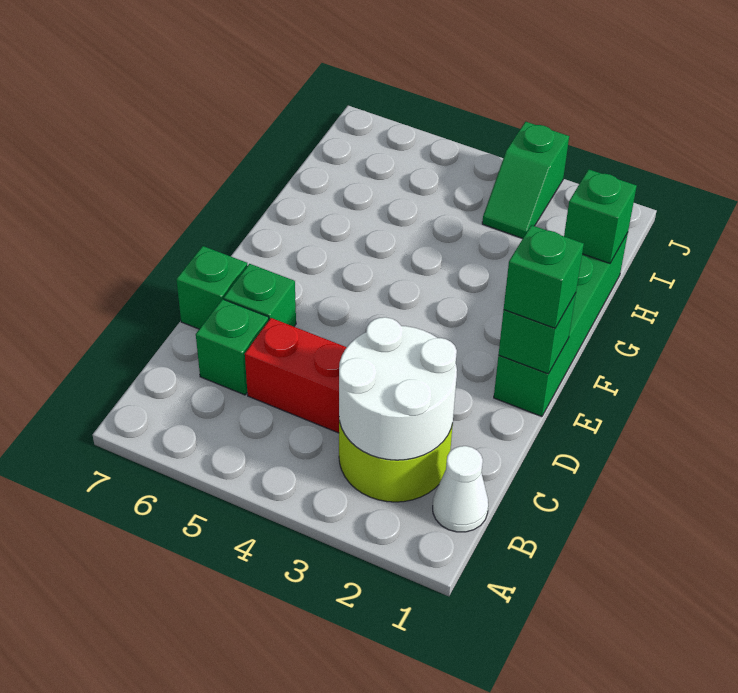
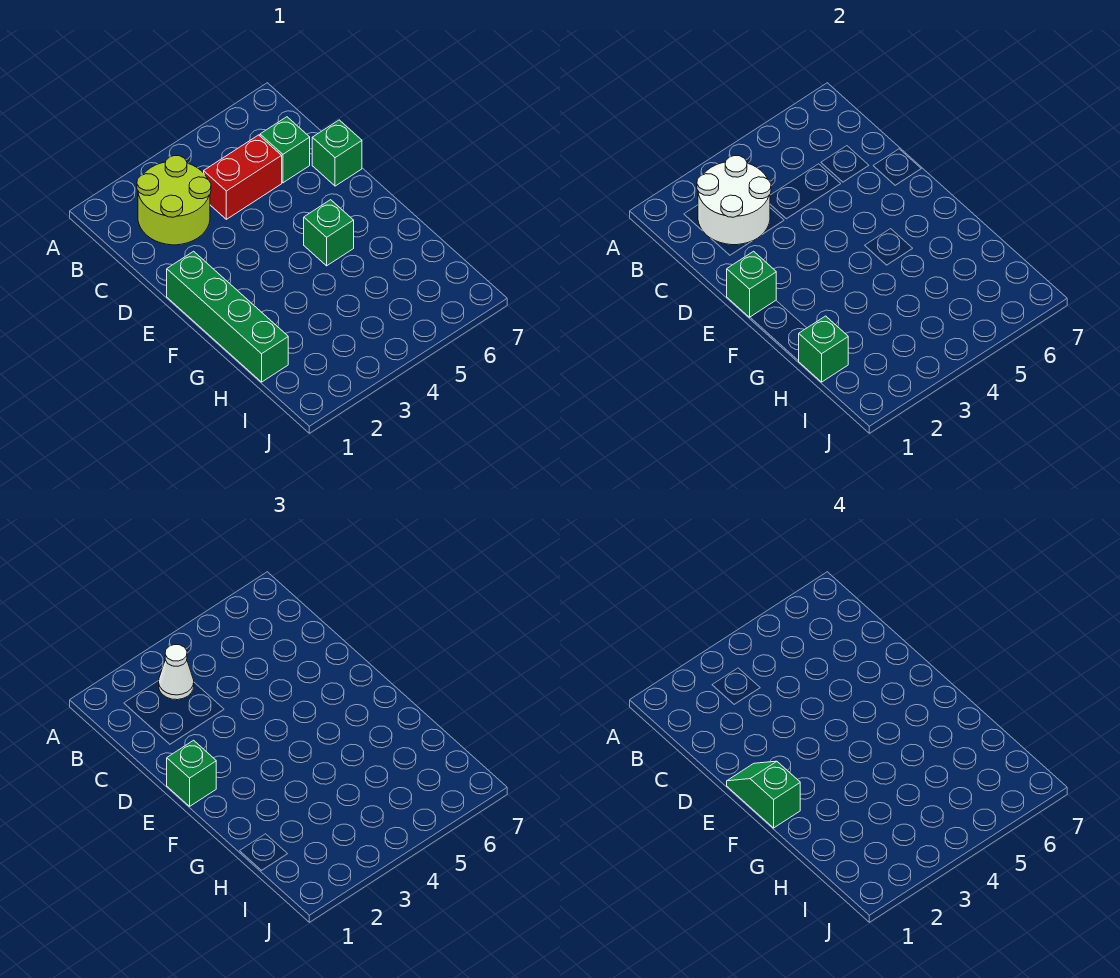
white 1x1 cone [433,446,488,532] -> white 1x1 cone moved to [159,645,194,700]
green 1x1 brick [224,264,296,327] -> green 1x1 brick moved to [304,200,354,266]
green 1x2 slope [482,122,569,239] -> green 1x2 slope moved to [727,761,800,828]

